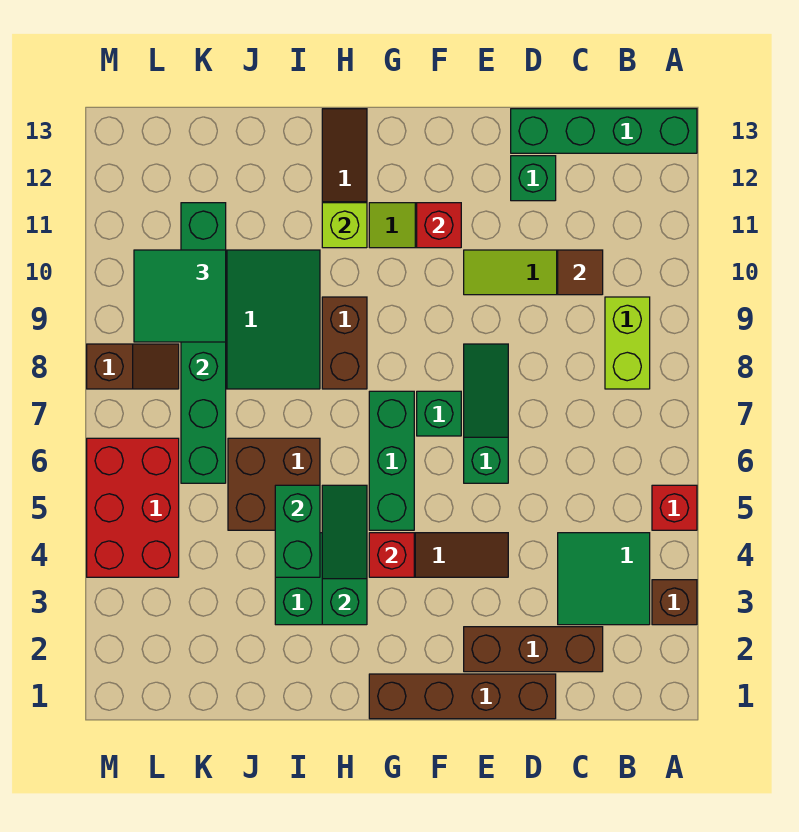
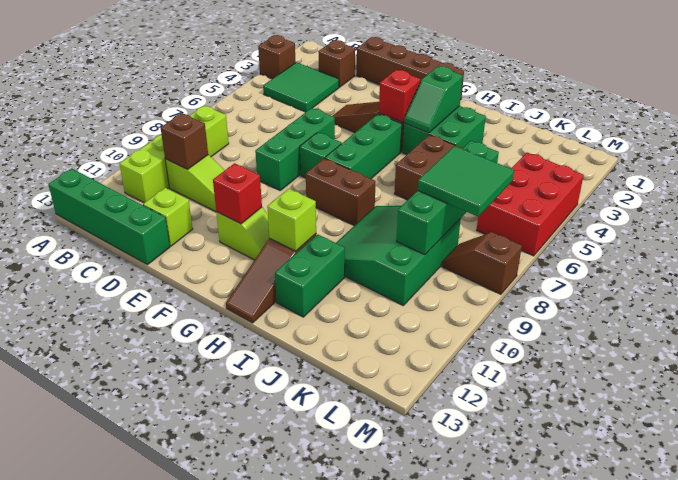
red 1x1 brick [652,485,697,530] -> none
lime 1x2 brick [605,297,650,389] -> lime 1x4 brick [119,106,229,203]
brown 1x3 brick [464,627,603,672] -> brown 1x1 brick [318,40,355,87]
brown 1x1 tile [558,250,603,295] -> brown 1x1 brick [161,113,208,169]
green 1x1 brick [511,156,556,201] -> lime 1x1 brick [143,188,193,246]
green 1x3 slope [464,344,508,483] -> green 1x3 brick [255,108,335,190]
green 1x3 slope [322,485,367,625] -> green 1x2 slope [404,66,463,133]
brown 1x2 brick [322,297,367,389] -> brown 1x2 brick turned to [306,158,376,226]
green 1x2 brick [275,485,320,577] -> green 1x2 brick moved to [275,234,345,317]
green 1x6 brick [181,203,226,483] -> green 1x4 brick [396,141,499,255]
green 2x2 tile [134,250,226,342] -> green 2x2 tile moved to [418,146,514,216]

